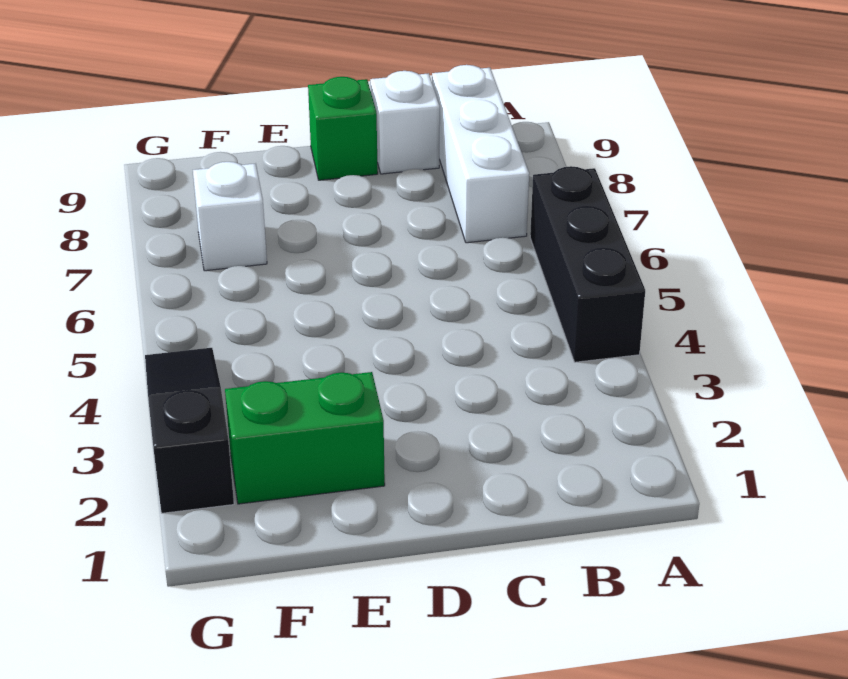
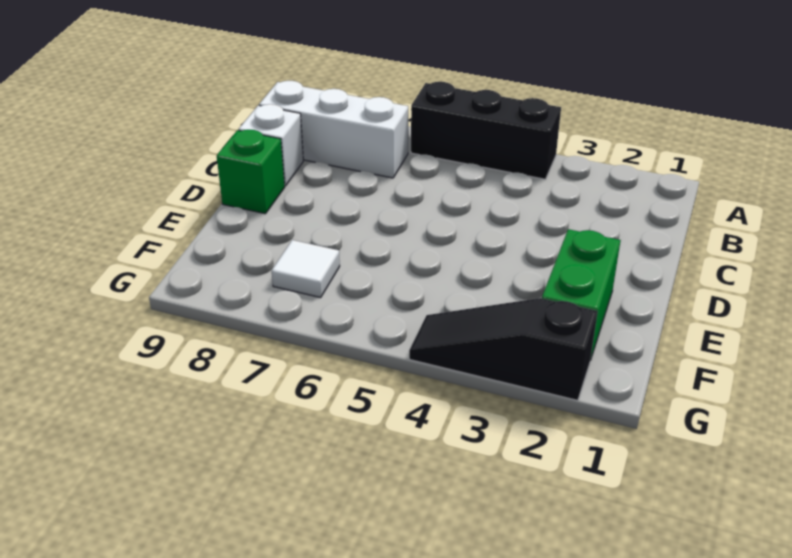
white 1x1 brick [193,162,267,271] -> white 1x1 tile [272,240,340,298]

